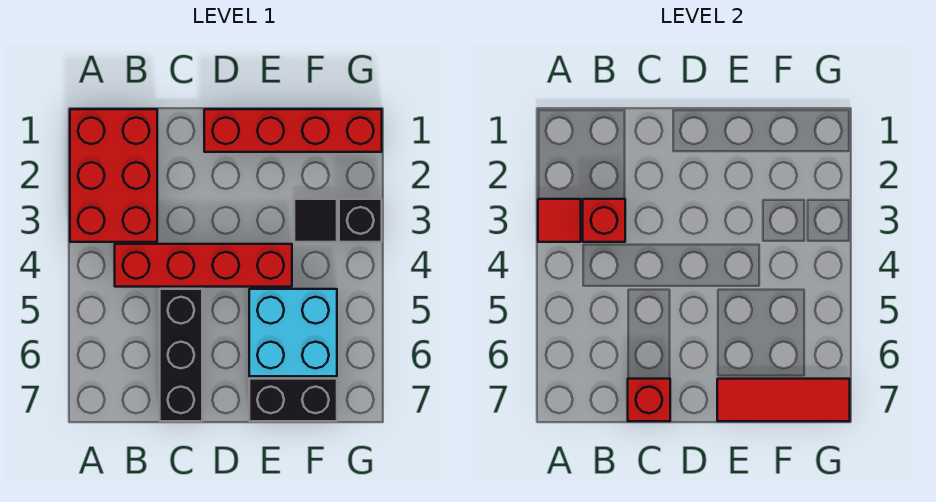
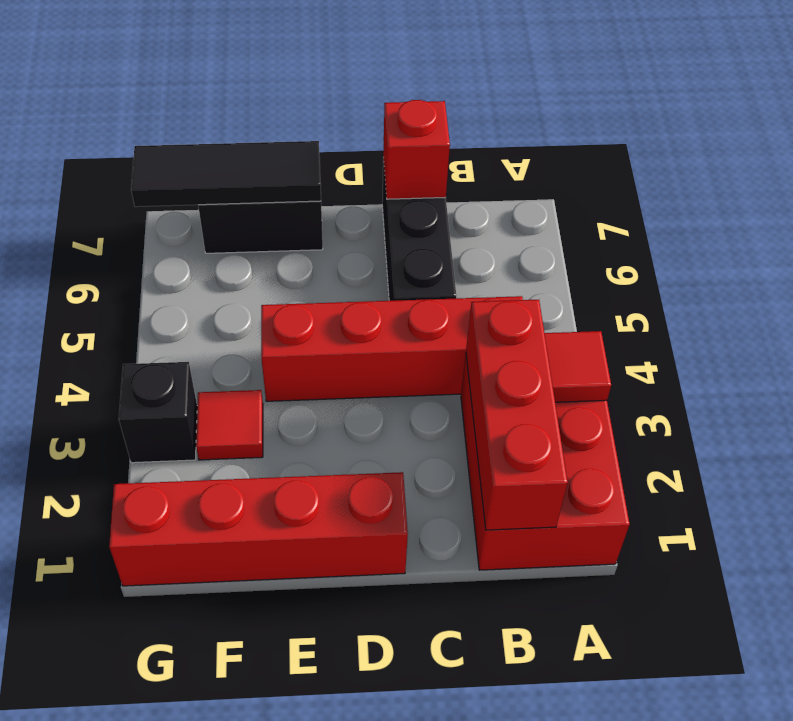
red 1x1 brick [583,199,625,242] -> red 1x3 brick [466,300,568,530]
cyan 2x2 brick [249,289,337,376] -> none
red 1x3 tile [717,379,850,421] -> black 1x3 tile [131,141,321,207]
black 1x1 tile [294,199,337,242] -> red 1x1 tile [196,390,263,460]

